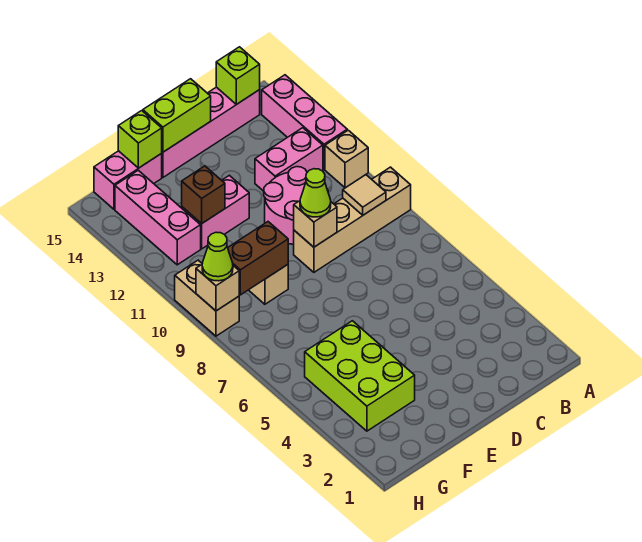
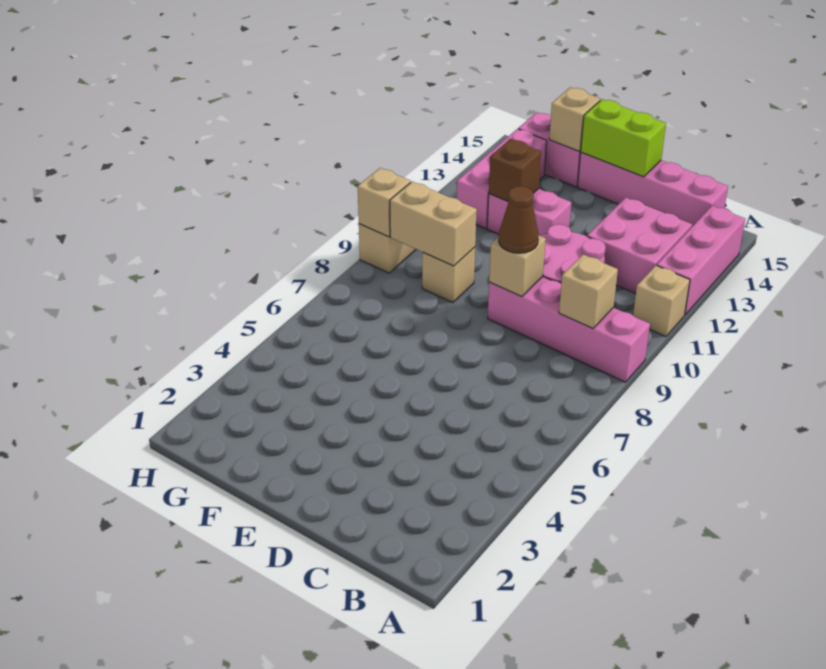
tan 1x4 brick [294,167,411,272] -> pink 1x4 brick [488,277,650,382]
tan 1x1 tile [343,175,386,215] -> tan 1x1 brick [559,254,618,328]
pink 1x2 brick [255,128,323,191] -> pink 2x2 brick [587,198,692,293]
lime 1x1 brick [216,47,260,104] -> none
lime 1x1 cone [300,169,331,217] -> brown 1x1 cone [499,186,539,253]
lime 2x3 brick [305,321,415,431] -> none
brown 1x2 brick [228,222,288,295] -> tan 1x2 brick [390,182,477,266]
lime 1x1 brick [118,111,162,168] -> tan 1x1 brick [549,87,600,151]
lime 1x1 cone [202,232,233,281] -> none

